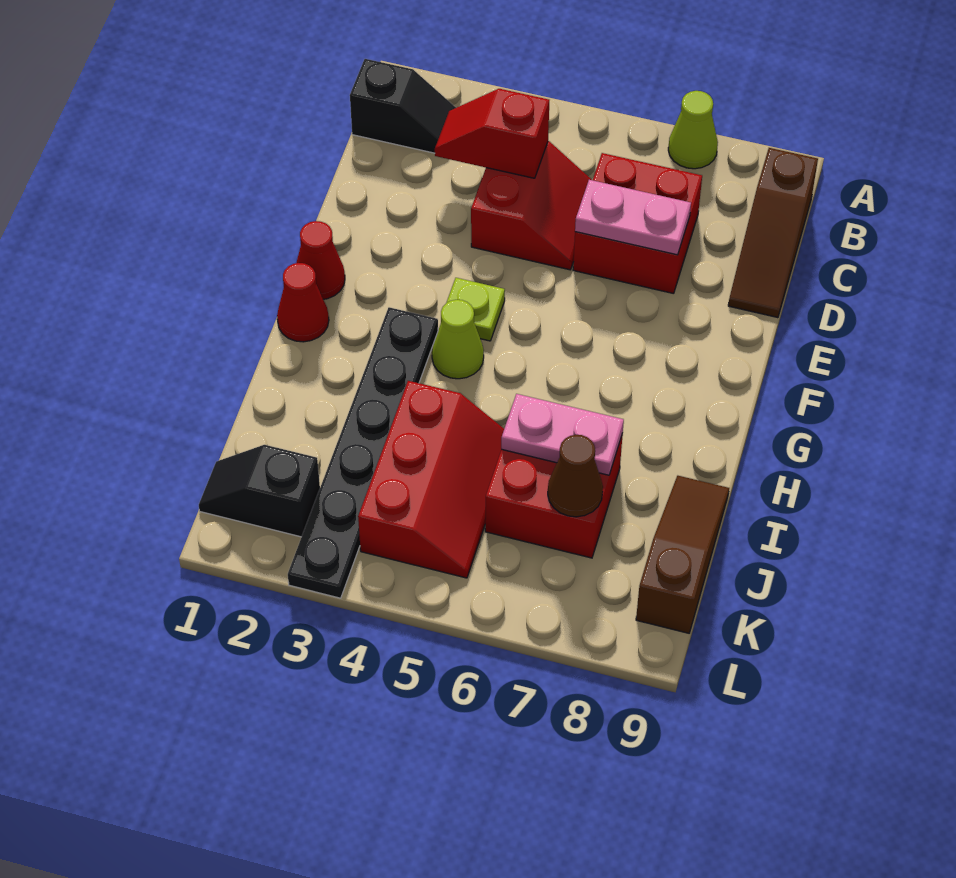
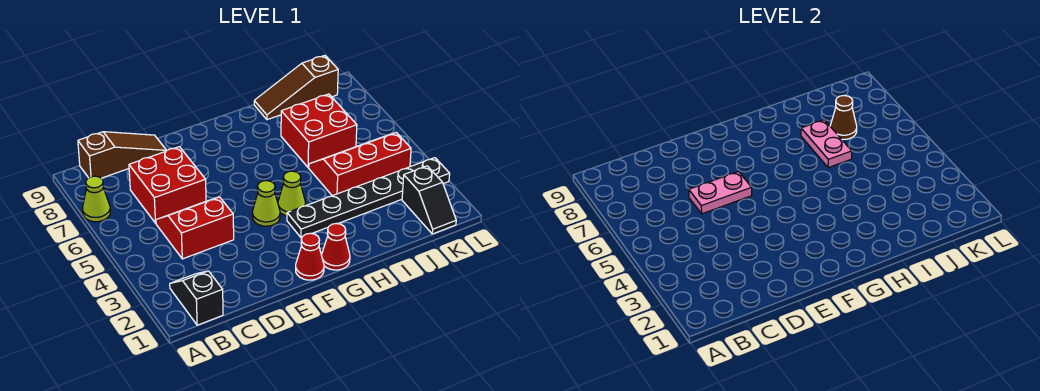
red 1x2 slope [435,89,549,178] -> none
pink 1x2 plate [575,180,691,255] -> pink 1x2 plate turned to [689,172,752,214]
lime 1x1 plate [446,278,505,341] -> lime 1x1 cone [252,181,280,226]

